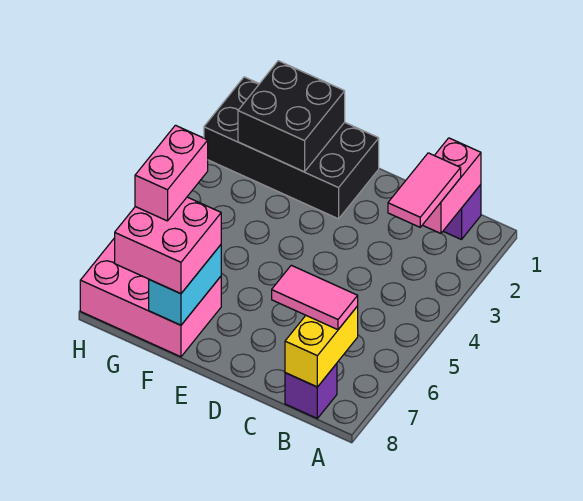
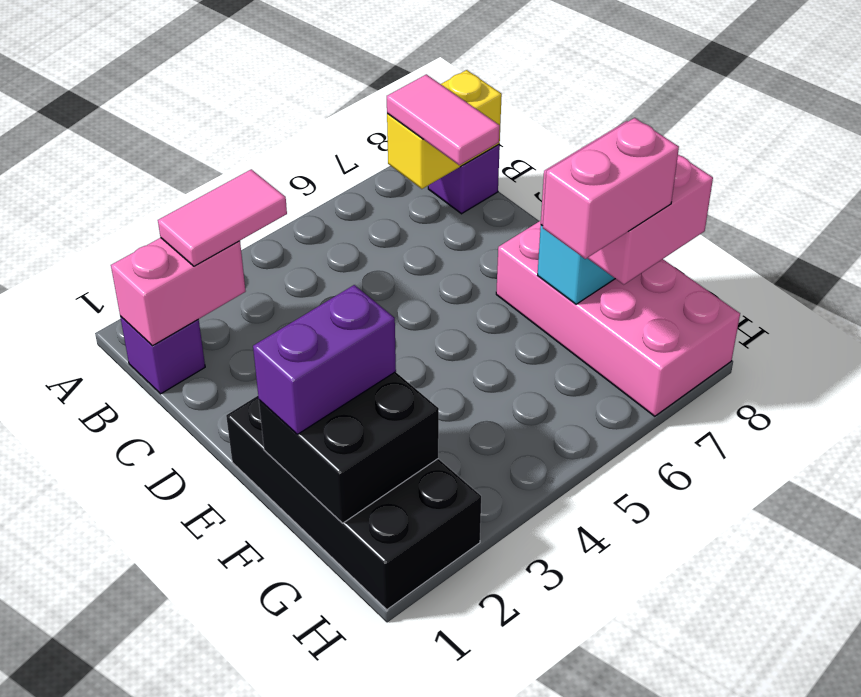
none -> purple 1x2 brick [253,285,396,434]
pink 2x3 brick [80,238,221,357] -> pink 2x4 brick [496,221,740,416]

